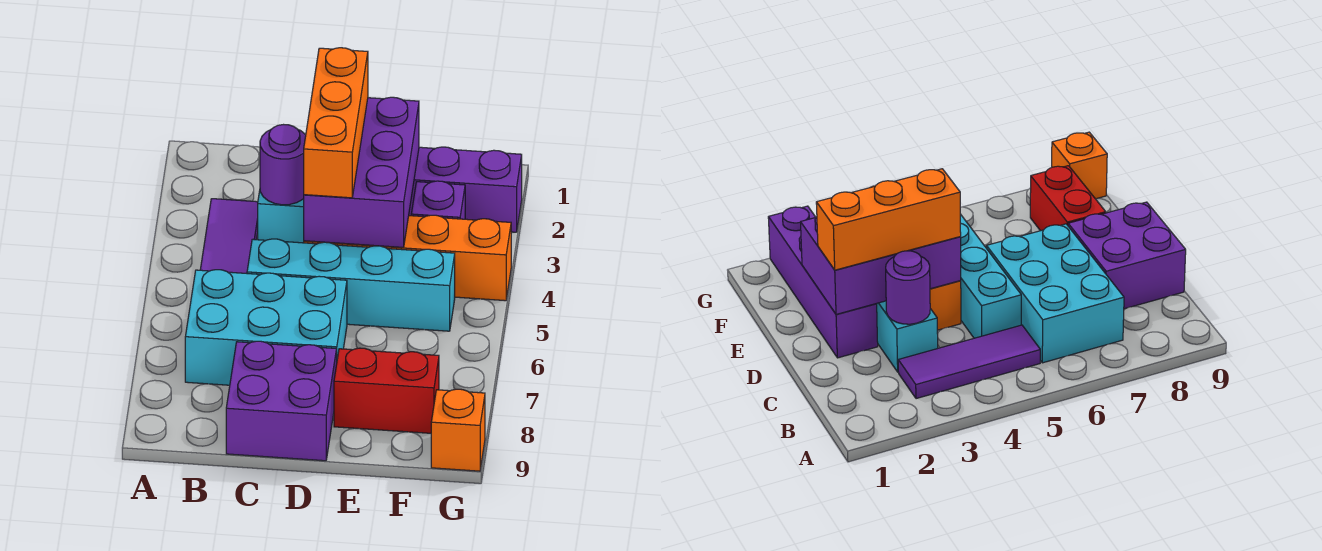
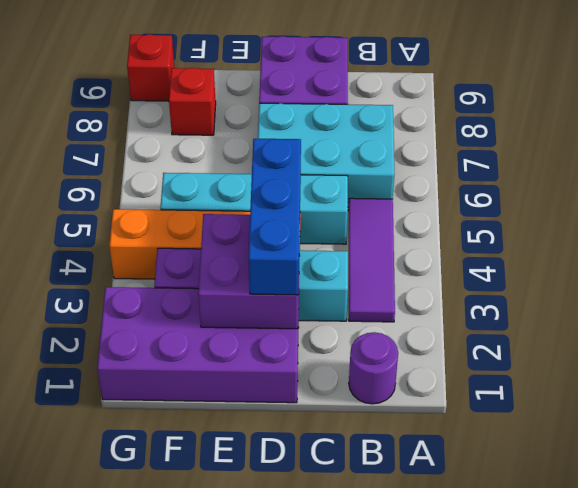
purple 1x1 round brick [260,125,306,205] -> purple 1x1 round brick moved to [349,332,398,404]
purple 1x4 brick [409,147,522,232] -> purple 2x4 brick [97,287,299,403]
purple 2x3 brick [304,97,419,247] -> purple 2x2 brick [198,214,300,329]
orange 1x3 brick [304,48,368,198] -> blue 1x3 brick [248,139,301,295]
red 1x2 brick [334,348,439,433] -> red 1x1 brick [169,68,216,135]
orange 1x1 brick [431,389,485,471] -> red 1x1 brick [127,34,174,101]

